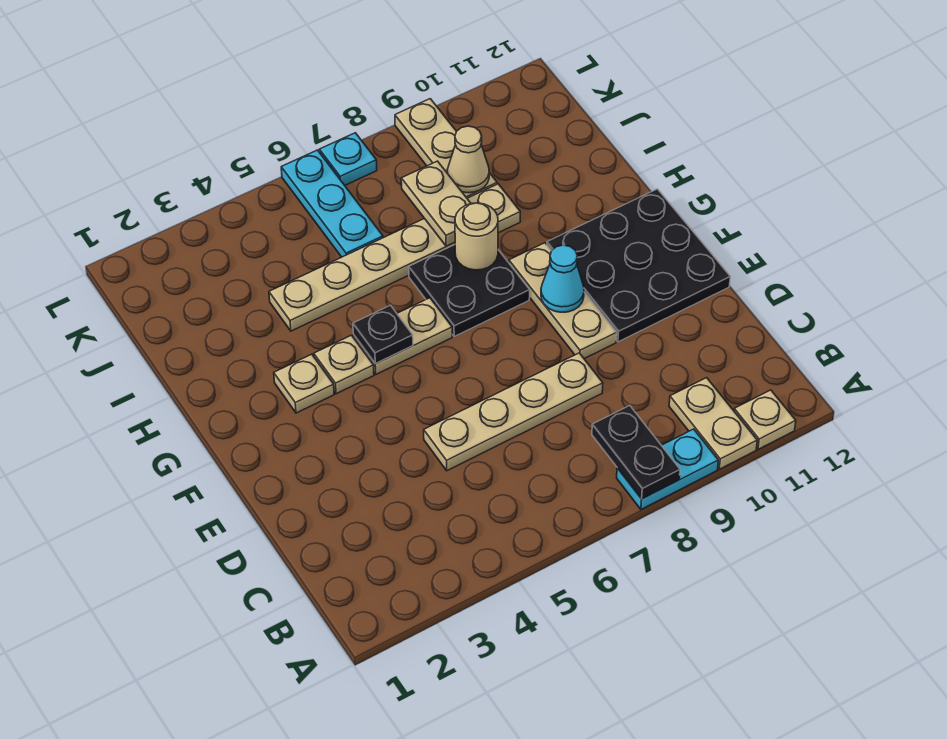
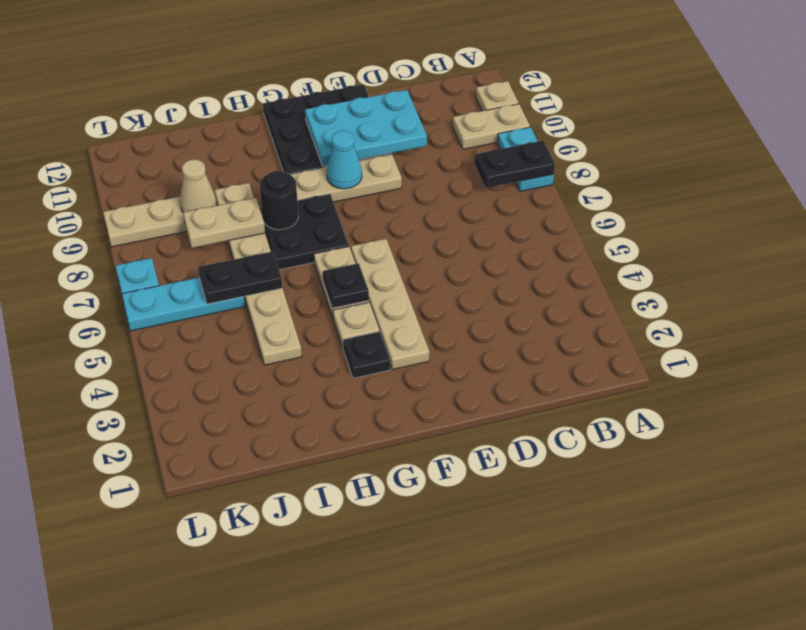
tan 1x4 plate [424,353,603,471] -> tan 1x4 plate moved to [351,239,429,370]
none -> cyan 2x3 plate [305,90,427,167]
tan 1x1 plate [274,354,334,413] -> black 1x1 plate [343,332,390,378]
tan 1x1 round brick [455,203,498,270] -> black 1x1 round brick [260,171,299,230]
none -> black 1x2 plate [198,252,282,304]

